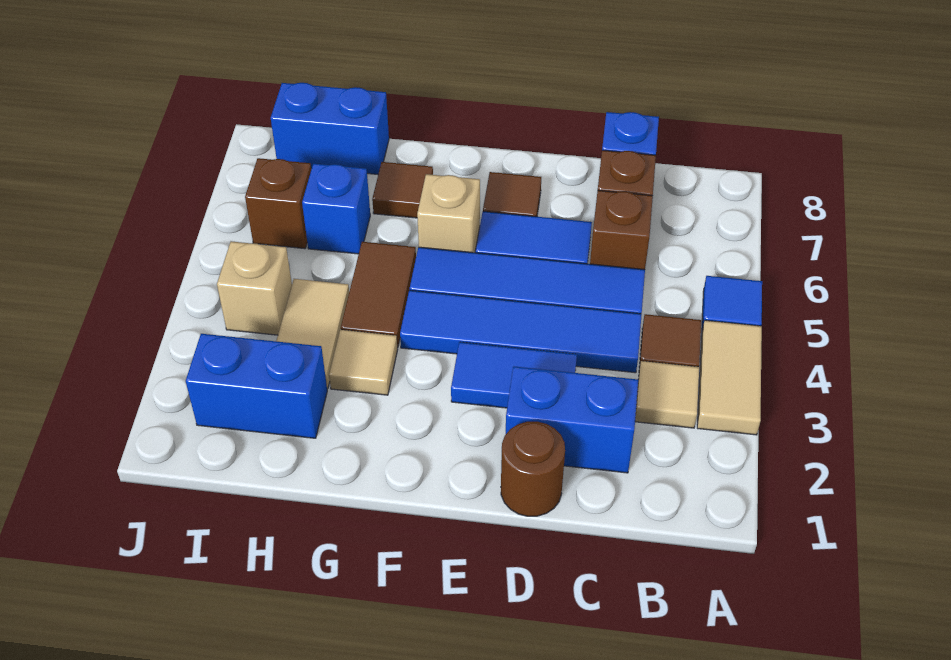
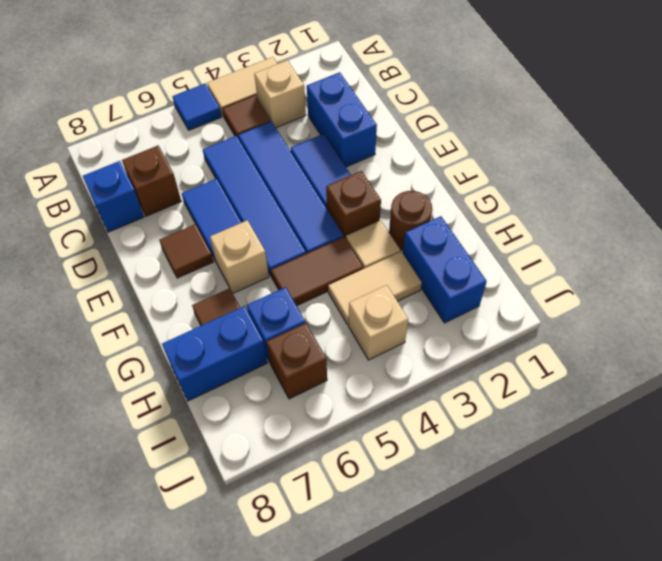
tan 1x1 tile [635,361,699,428] -> tan 1x1 brick [254,60,306,128]
brown 1x1 brick [590,190,653,270] -> brown 1x1 brick moved to [326,171,381,239]
brown 1x1 round brick [501,422,565,516] -> brown 1x1 round brick moved to [389,191,432,250]
blue 1x2 brick [271,83,389,174] -> blue 1x2 brick turned to [162,306,267,401]

